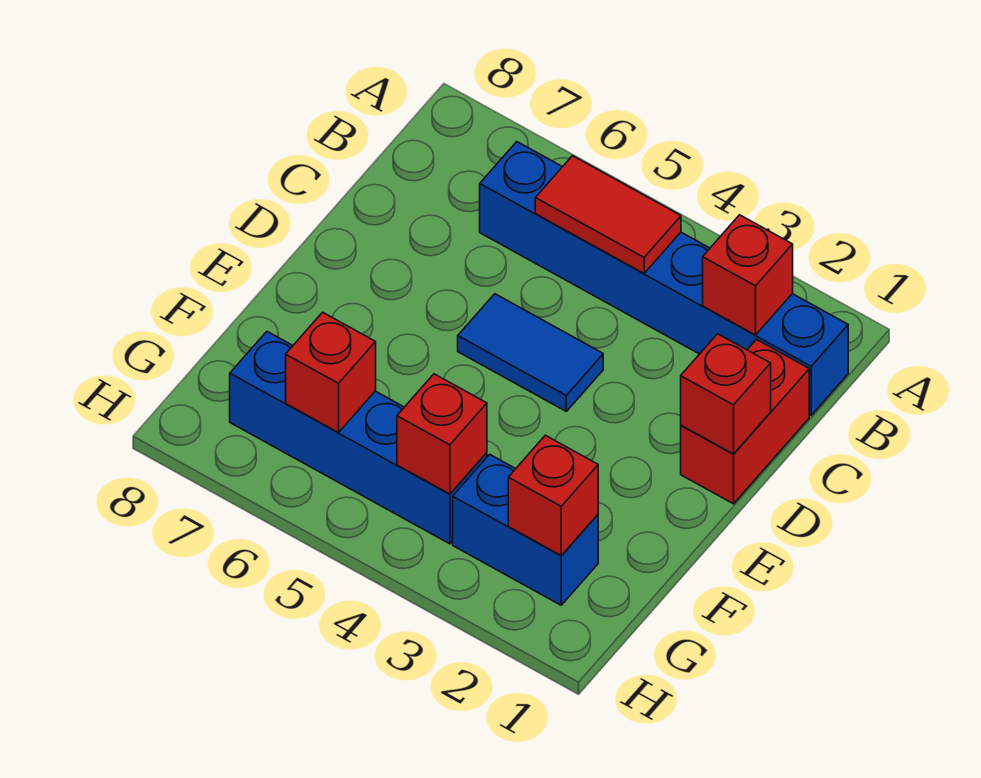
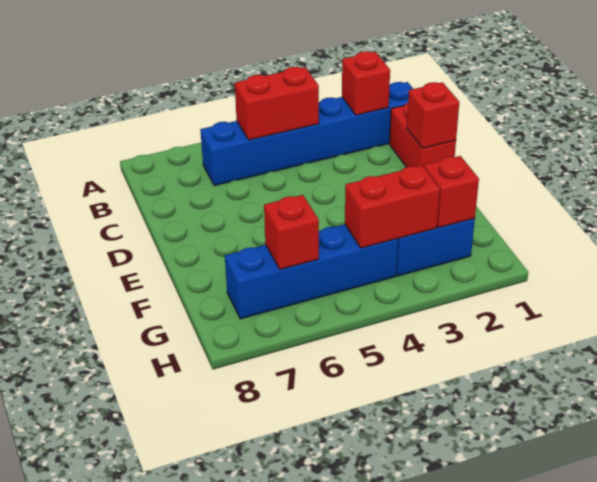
red 1x2 tile [535,156,681,273] -> red 1x2 brick [235,67,319,140]
blue 1x2 tile [458,294,603,411] -> none
red 1x1 brick [397,374,487,494] -> red 1x2 brick [345,165,440,248]

